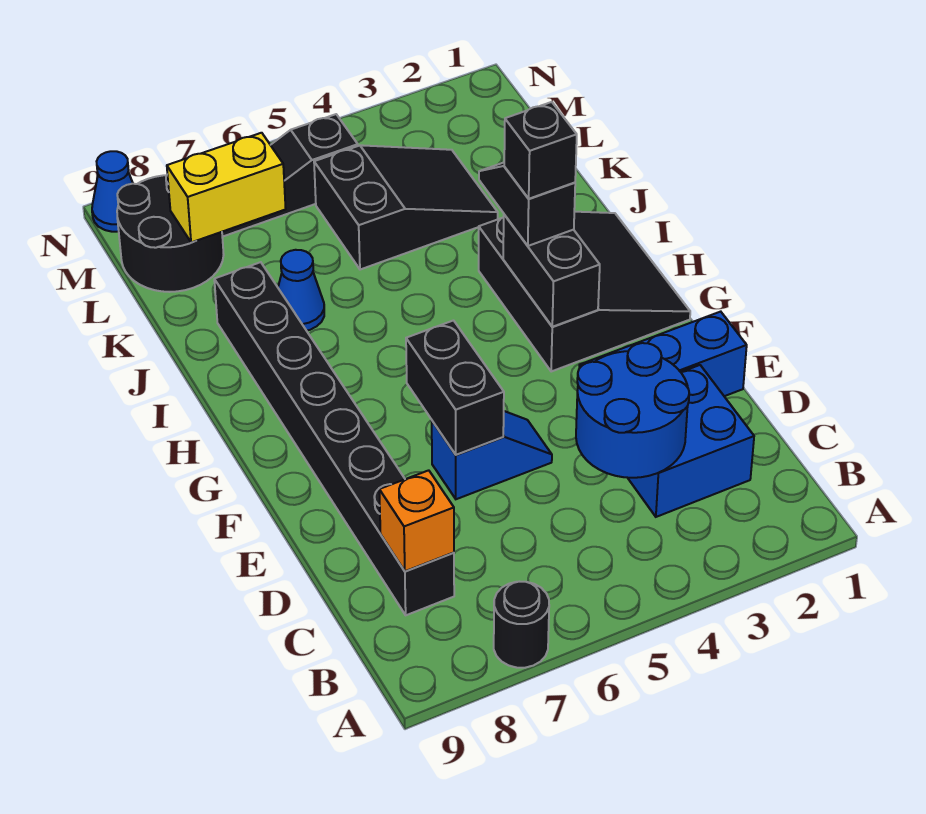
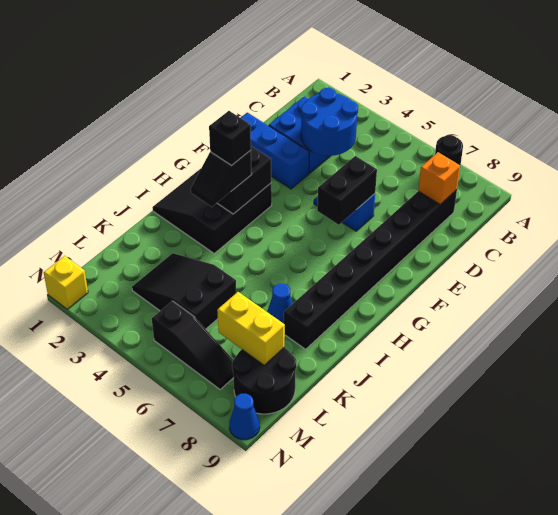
none -> yellow 1x1 brick [44,256,88,309]

